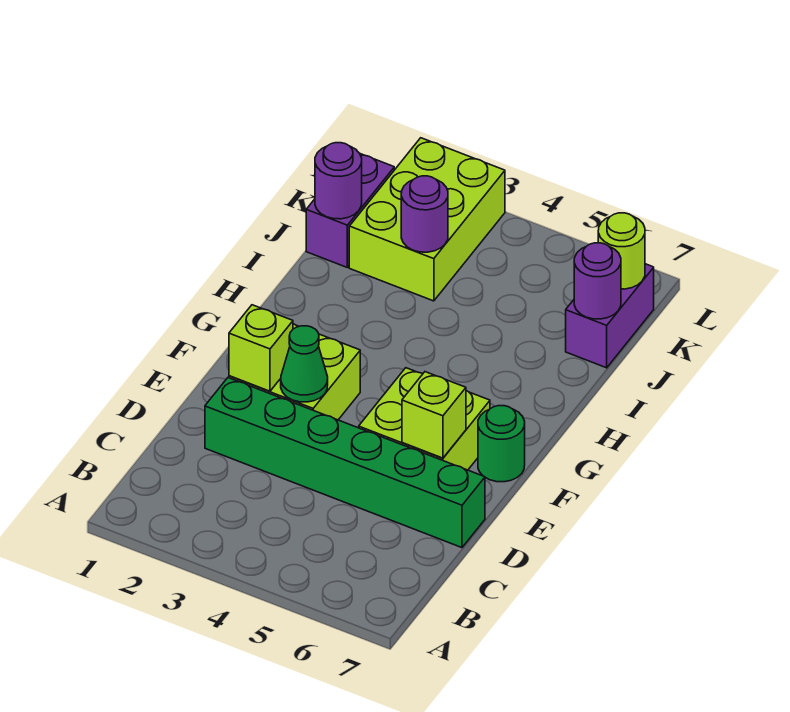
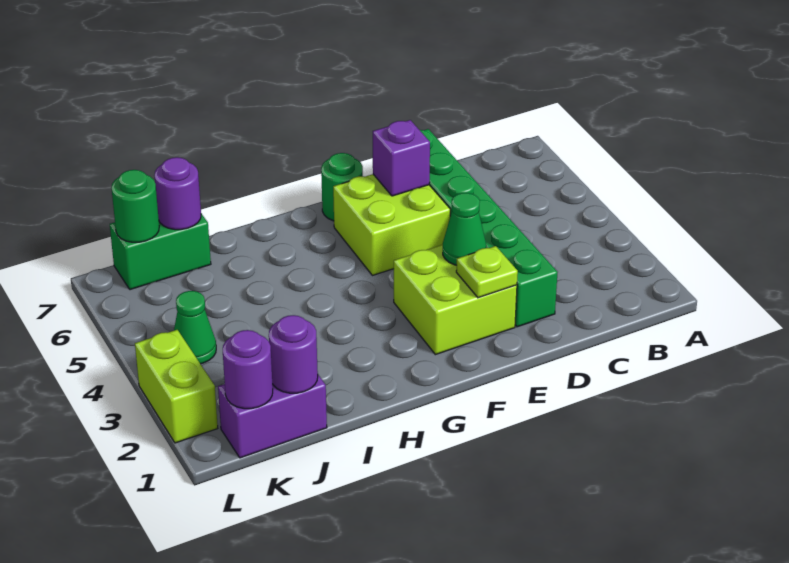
lime 1x1 brick [229,305,293,391] -> lime 1x1 plate [456,246,518,298]
lime 1x1 brick [402,372,466,458] -> purple 1x1 brick [373,120,430,196]
lime 2x3 brick [349,138,505,301] -> lime 1x2 brick [135,330,218,443]
purple 1x1 round brick [401,176,448,252] -> purple 1x1 round brick moved to [223,330,273,409]
purple 1x2 brick [566,264,654,368] -> green 1x2 brick [110,214,211,290]
none -> green 1x1 cone [174,291,216,364]
lime 1x1 round brick [598,213,645,289] -> green 1x1 round brick [111,170,159,242]

